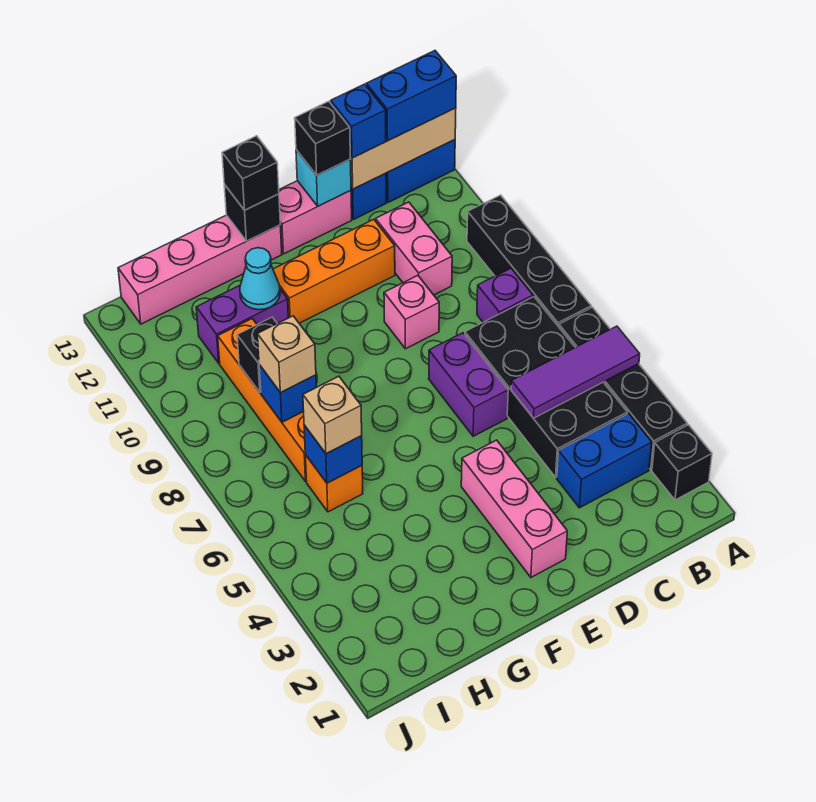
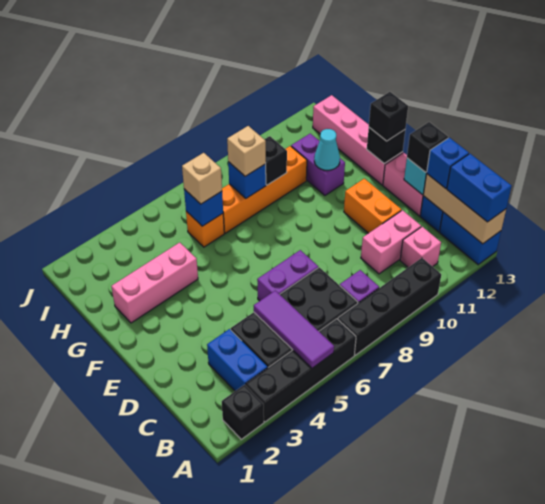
pink 1x1 brick [384,275,439,349] -> pink 1x1 brick moved to [400,227,441,267]
orange 1x3 brick [273,219,395,323] -> orange 1x2 brick [344,179,401,233]
pink 1x3 brick [461,440,567,577] -> pink 1x3 brick moved to [111,242,198,323]

